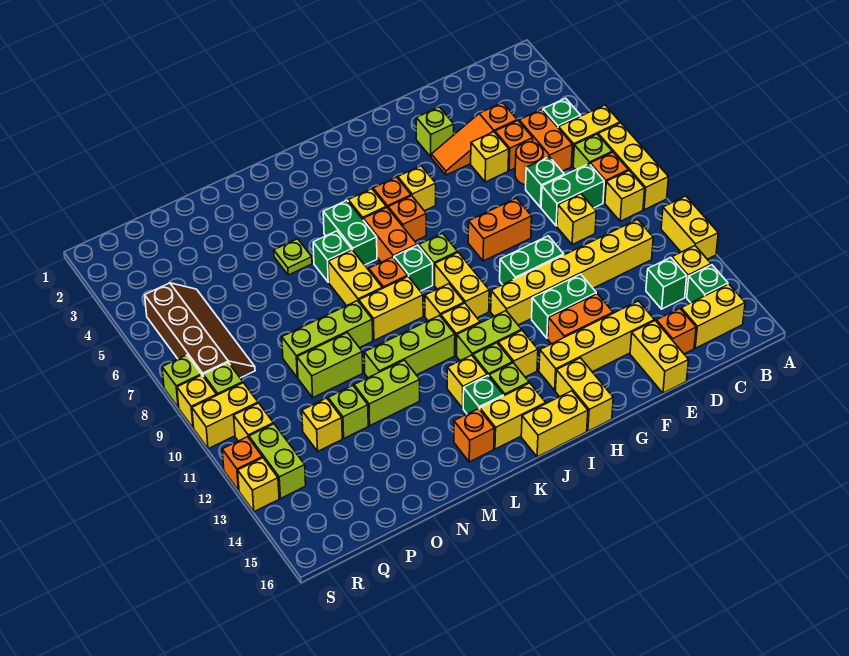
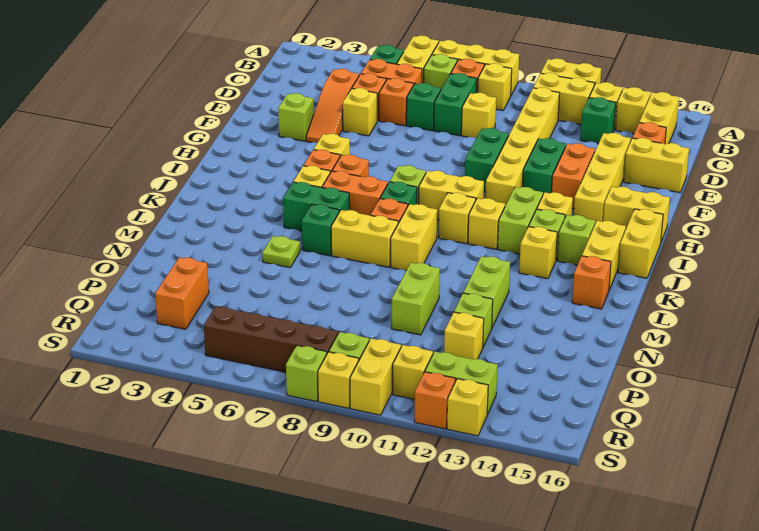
none -> yellow 1x2 brick [533,73,594,124]
green 1x1 brick [687,265,728,303] -> yellow 1x1 brick [615,87,651,134]
orange 1x1 round brick [515,142,543,185] -> orange 1x1 brick [379,78,414,126]
orange 1x2 brick [468,198,532,261] -> orange 1x2 brick moved to [155,257,209,329]
lime 1x3 brick [364,315,455,378] -> none
green 1x1 brick [463,376,504,414] -> none
lime 1x3 brick [282,301,373,378] -> none

